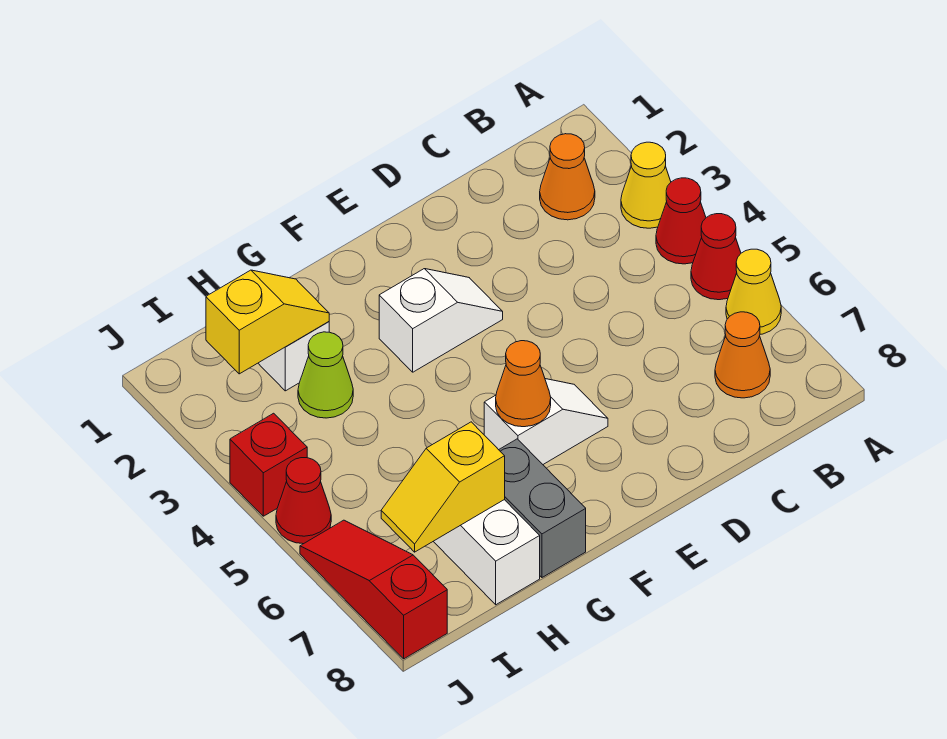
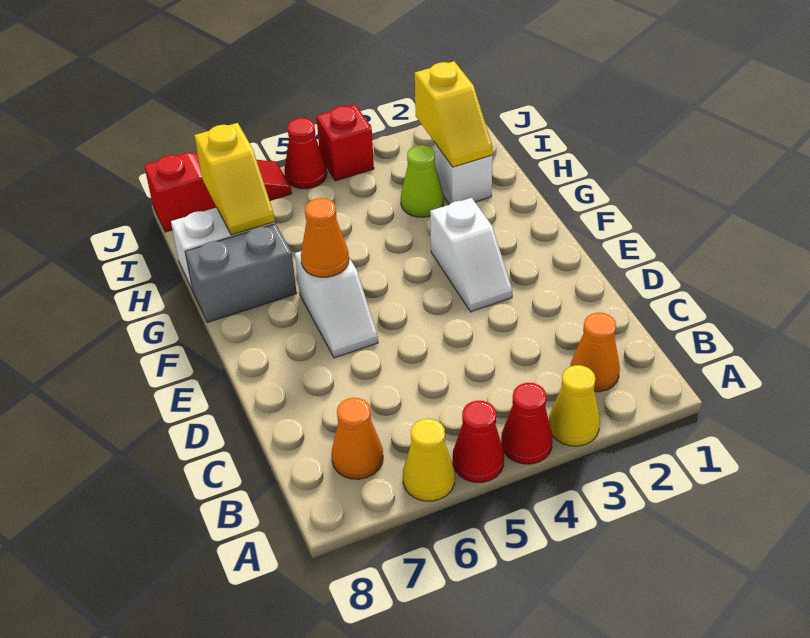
yellow 1x2 slope [381,422,505,552] -> yellow 1x2 slope turned to [194,123,275,235]

